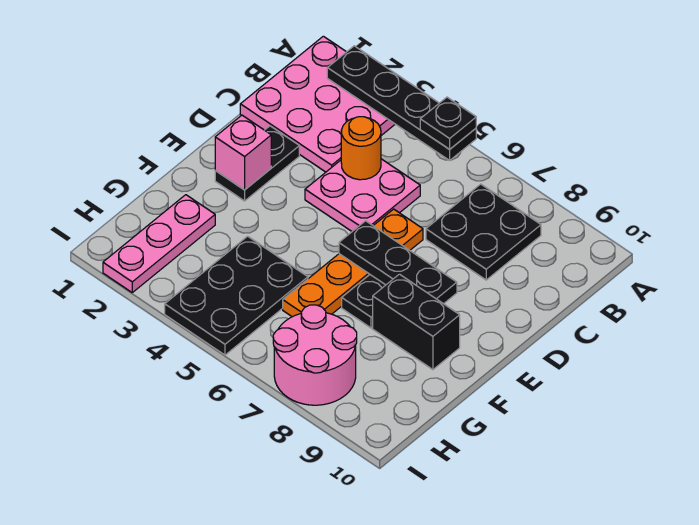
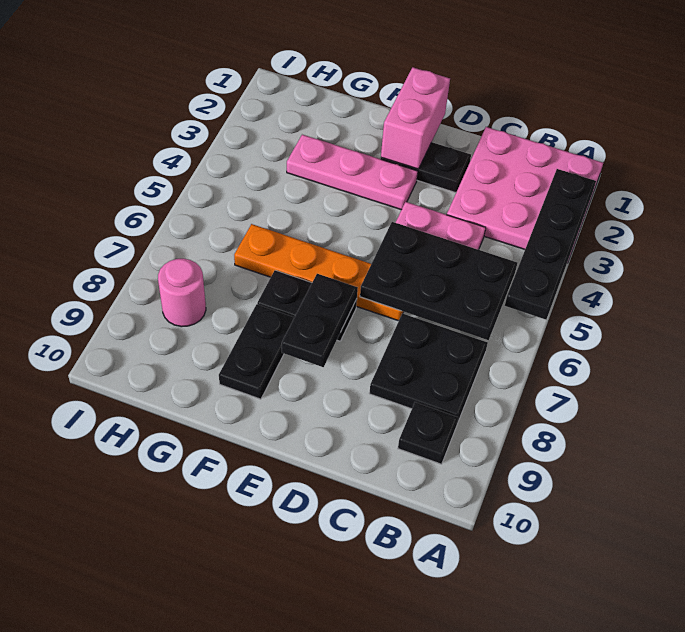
black 1x1 plate [420,97,476,149] -> black 1x1 plate moved to [398,402,458,464]
orange 1x1 round brick [341,117,381,180] -> none
pink 1x1 brick [215,115,271,190] -> pink 1x2 brick [381,67,450,169]
black 1x3 plate [339,221,457,304] -> black 1x2 plate [282,274,358,367]
black 1x2 brick [373,274,460,370] -> black 1x2 plate [219,304,294,399]
pink 1x3 plate [103,195,215,292] -> pink 1x3 plate moved to [287,135,418,210]
black 2x3 plate [165,236,308,355] -> black 2x3 plate moved to [360,222,517,340]
pink 2x2 round brick [273,305,357,405] -> pink 1x1 round brick [158,259,206,327]

